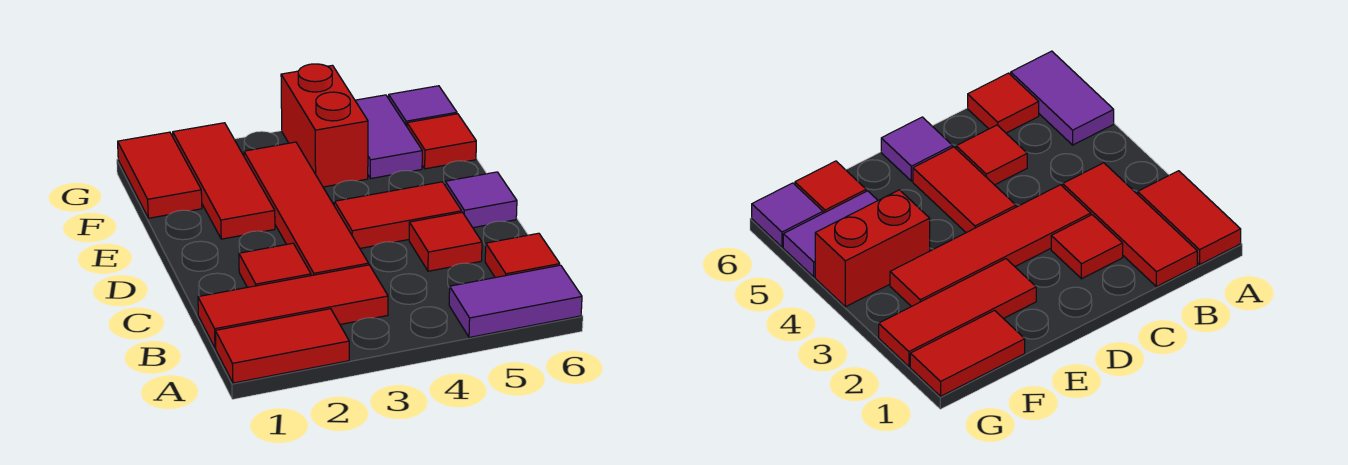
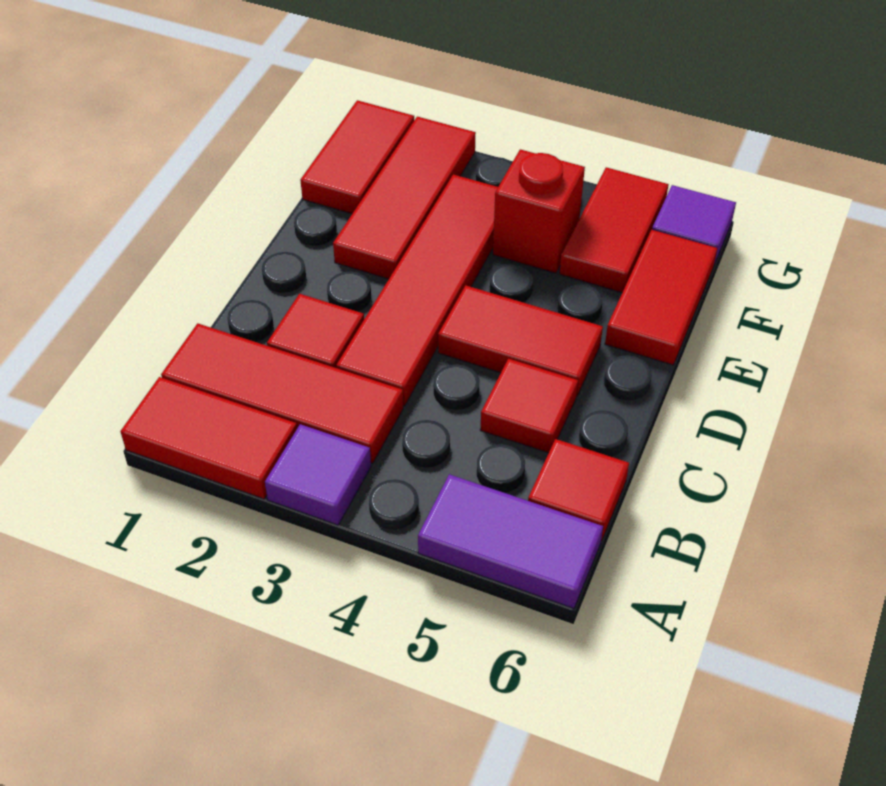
purple 1x1 tile [445,172,517,228] -> purple 1x1 tile moved to [265,424,371,525]
red 1x2 brick [281,64,368,187] -> red 1x1 brick [493,149,585,273]
purple 1x2 tile [355,95,422,179] -> red 1x2 tile [559,167,669,293]
red 1x1 tile [407,114,476,169] -> red 1x2 tile [605,230,717,365]

